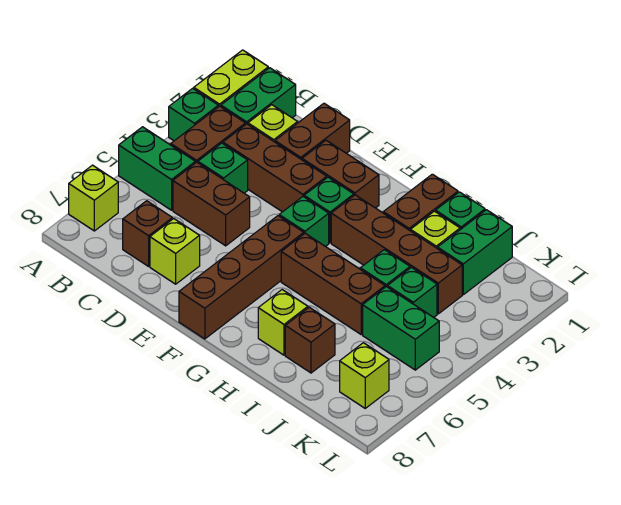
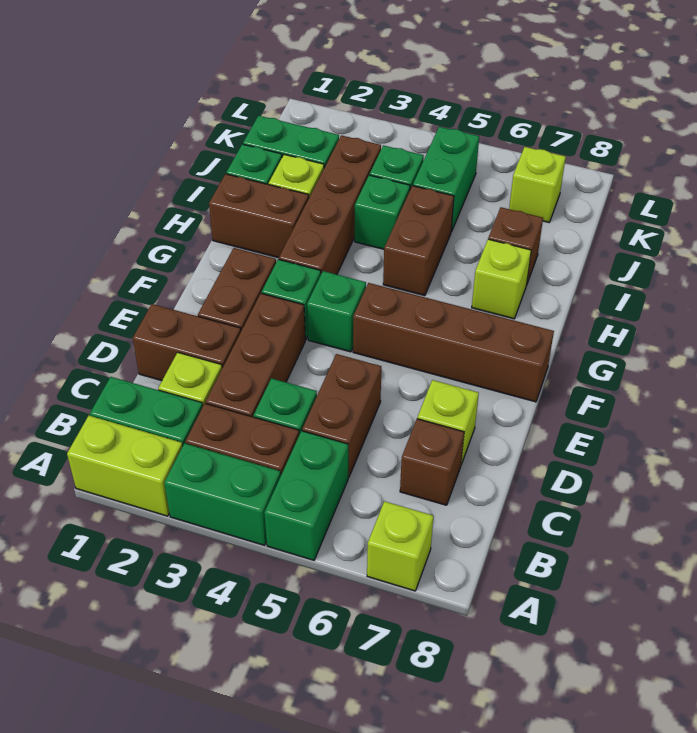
green 1x1 brick [169,88,218,141] -> green 1x2 brick [164,443,281,545]
brown 1x3 brick [281,233,385,334] -> brown 1x2 brick [383,186,454,296]

